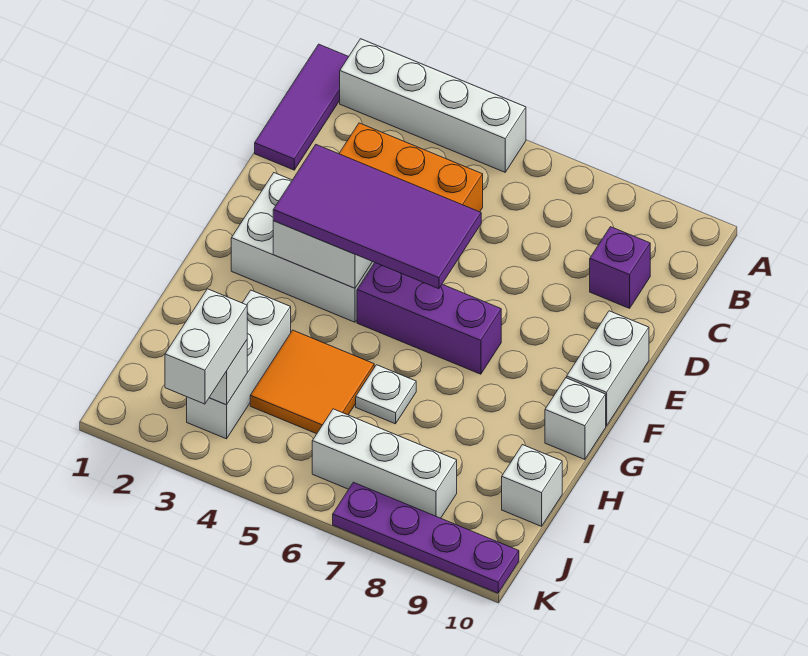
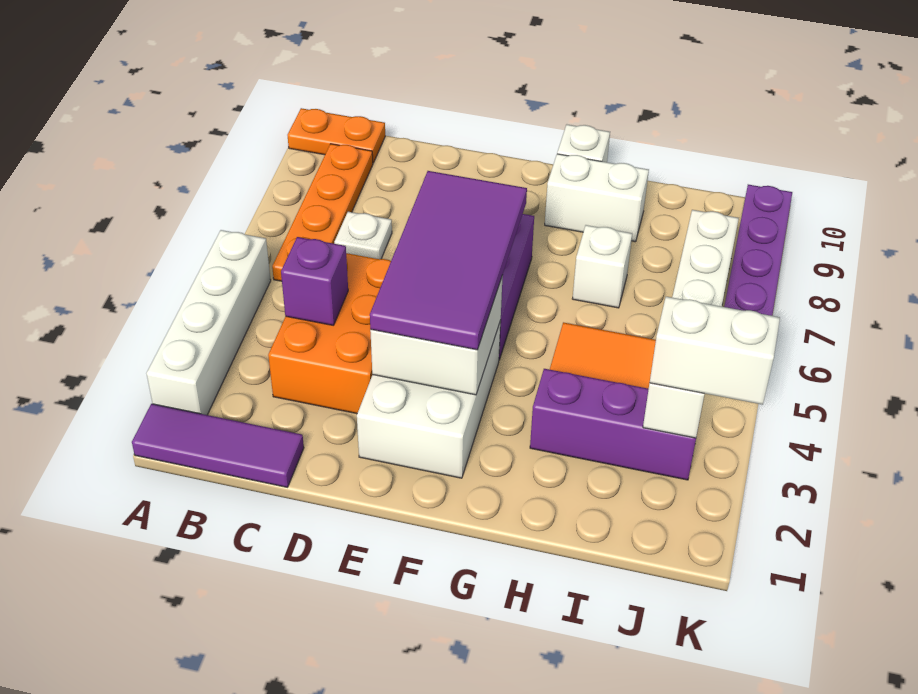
none -> orange 1x2 plate [288,108,385,163]
none -> orange 1x4 plate [272,144,373,281]
purple 1x1 brick [590,227,650,308] -> purple 1x1 brick moved to [281,237,348,325]
white 1x2 brick [567,311,649,426] -> white 1x2 brick moved to [545,154,649,242]
white 1x3 brick [187,290,291,439] -> purple 1x3 brick [530,369,697,480]
white 1x1 plate [356,365,416,424] -> white 1x1 plate moved to [334,212,392,259]
white 1x1 brick [502,445,562,526] -> white 1x1 brick moved to [572,225,632,308]

